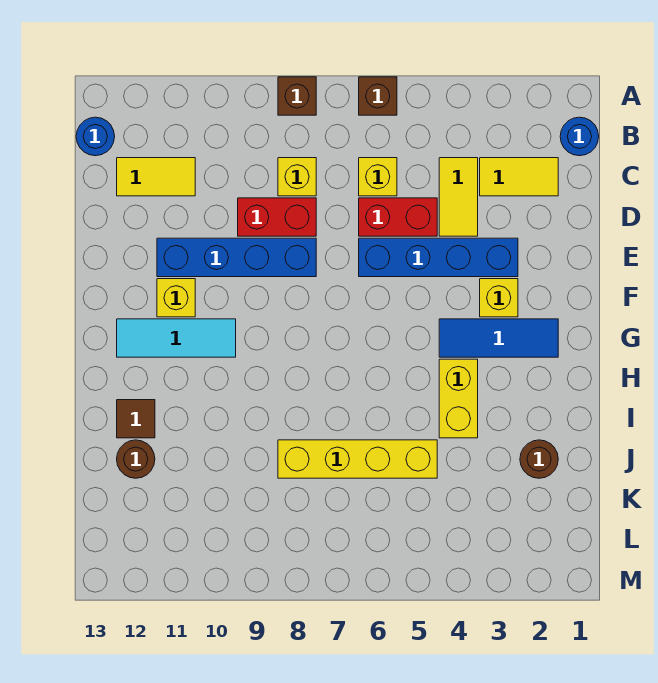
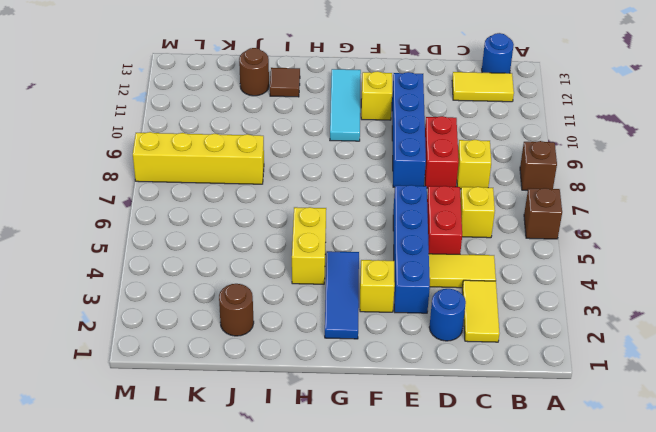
blue 1x1 round brick [560,117,599,156] -> blue 1x1 round brick moved to [429,289,466,341]
yellow 1x2 tile [117,158,195,196] -> yellow 1x2 tile turned to [452,72,514,102]
yellow 1x2 brick [439,359,478,438] -> yellow 1x2 brick turned to [292,207,326,284]
yellow 1x4 brick [278,440,437,478] -> yellow 1x4 brick turned to [133,132,264,184]

